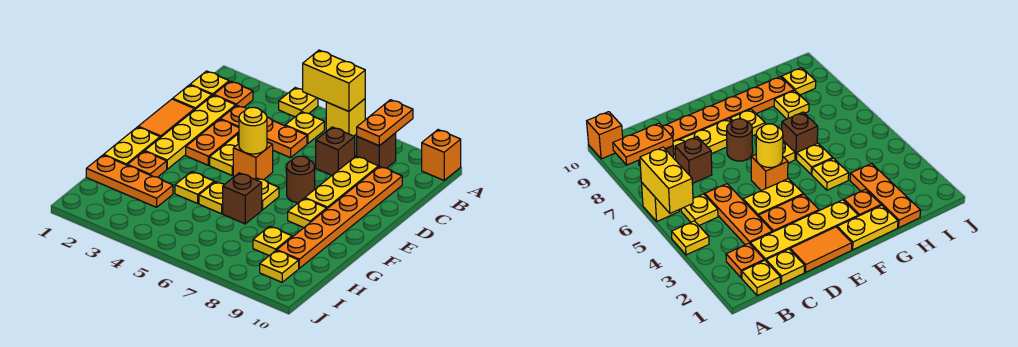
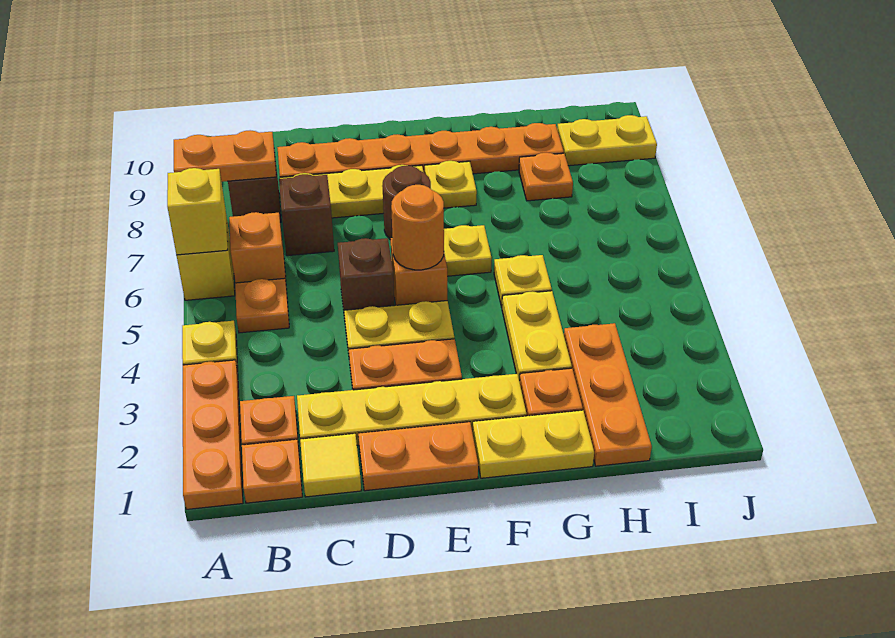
yellow 1x2 brick [303,50,365,111] -> yellow 1x1 brick [167,168,228,255]
orange 1x1 brick [422,130,461,180] -> orange 1x1 brick moved to [229,212,286,283]
yellow 1x1 plate [190,71,229,96] -> orange 1x1 plate [242,439,302,503]
yellow 1x1 plate [285,112,324,144] -> orange 1x1 plate [235,278,289,333]
yellow 1x1 plate [173,85,212,109] -> yellow 1x1 tile [300,434,361,497]
orange 1x3 plate [220,106,307,158] -> orange 1x3 plate moved to [183,360,243,510]
orange 1x2 tile [138,99,195,138] -> orange 1x2 plate [358,422,478,491]
yellow 1x1 round brick [239,107,267,154] -> orange 1x1 round brick [391,185,444,270]
yellow 1x1 plate [175,172,214,203] -> yellow 1x2 plate [502,291,572,382]
brown 1x1 brick [223,173,262,224] -> brown 1x1 brick moved to [338,238,395,318]
yellow 1x1 plate [253,226,292,256] -> orange 1x1 plate [519,153,573,201]
yellow 1x1 plate [260,251,299,282] -> yellow 1x2 plate [557,115,657,166]

